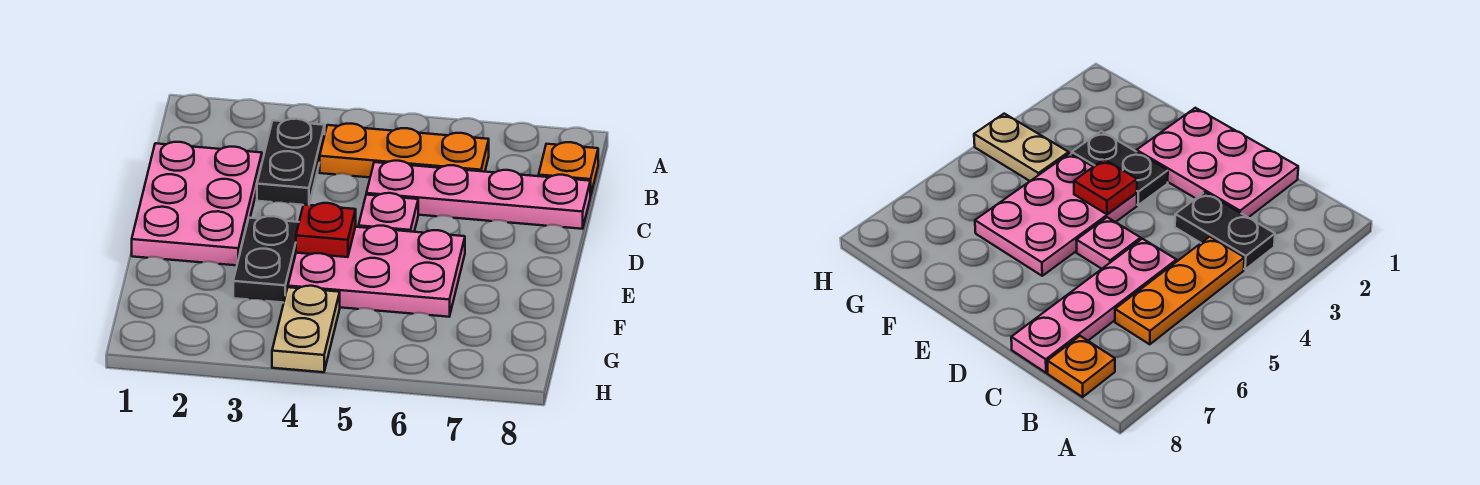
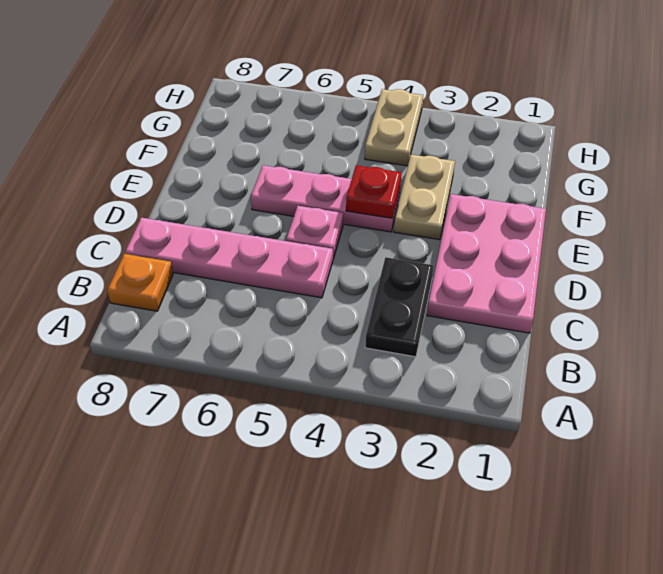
orange 1x3 plate [320,124,489,177] -> none
black 1x2 plate [233,216,299,303] -> tan 1x2 plate [394,155,455,240]
pink 2x3 plate [288,226,465,317] -> pink 1x3 plate [251,165,400,232]

